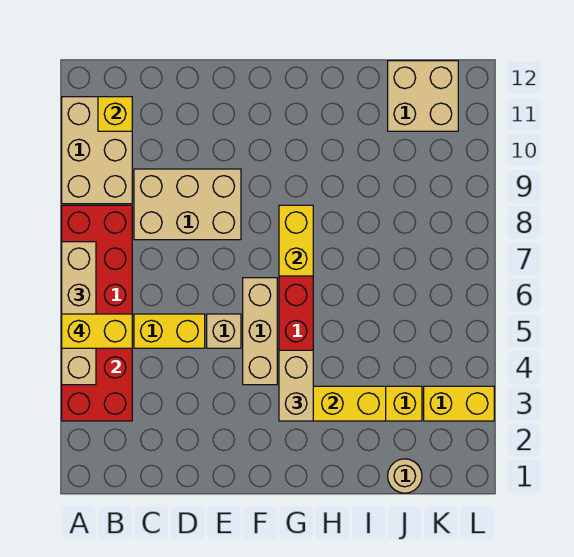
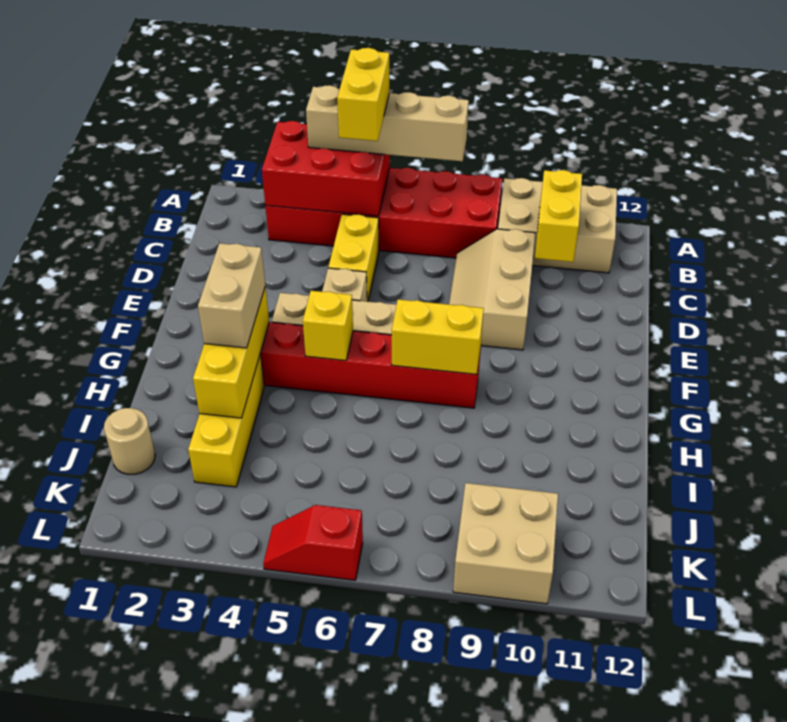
yellow 1x1 brick [98,97,132,131] -> yellow 1x1 brick moved to [303,291,353,361]
tan 2x3 brick [134,169,241,240] -> tan 2x3 slope [449,229,535,350]
tan 1x2 brick [279,350,313,421] -> tan 1x2 brick turned to [198,243,265,348]
tan 2x2 brick [388,61,458,131] -> tan 2x2 brick moved to [453,483,558,604]
yellow 1x2 brick [424,386,494,421] -> yellow 1x2 brick moved to [535,170,582,262]
none -> red 1x2 slope [263,505,363,580]

